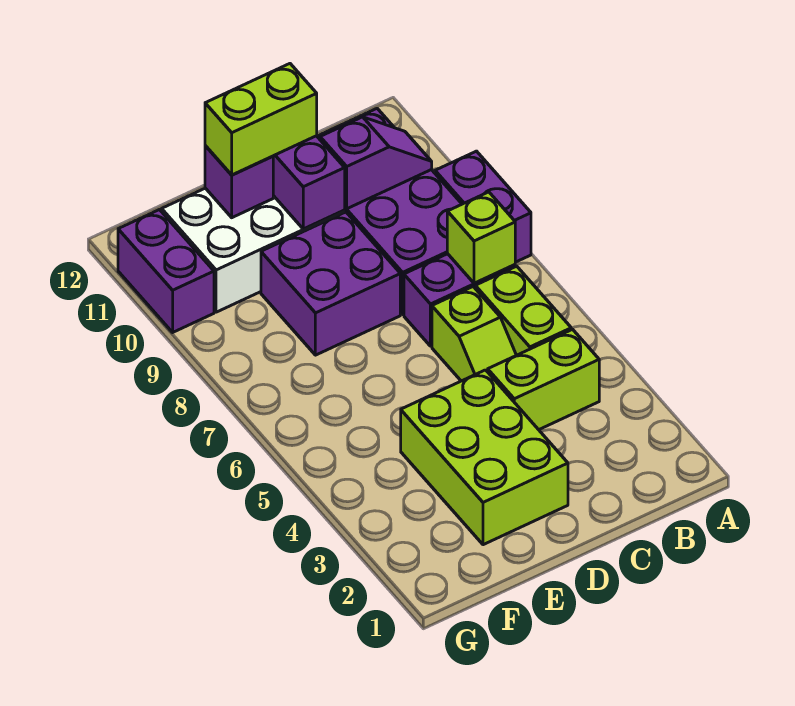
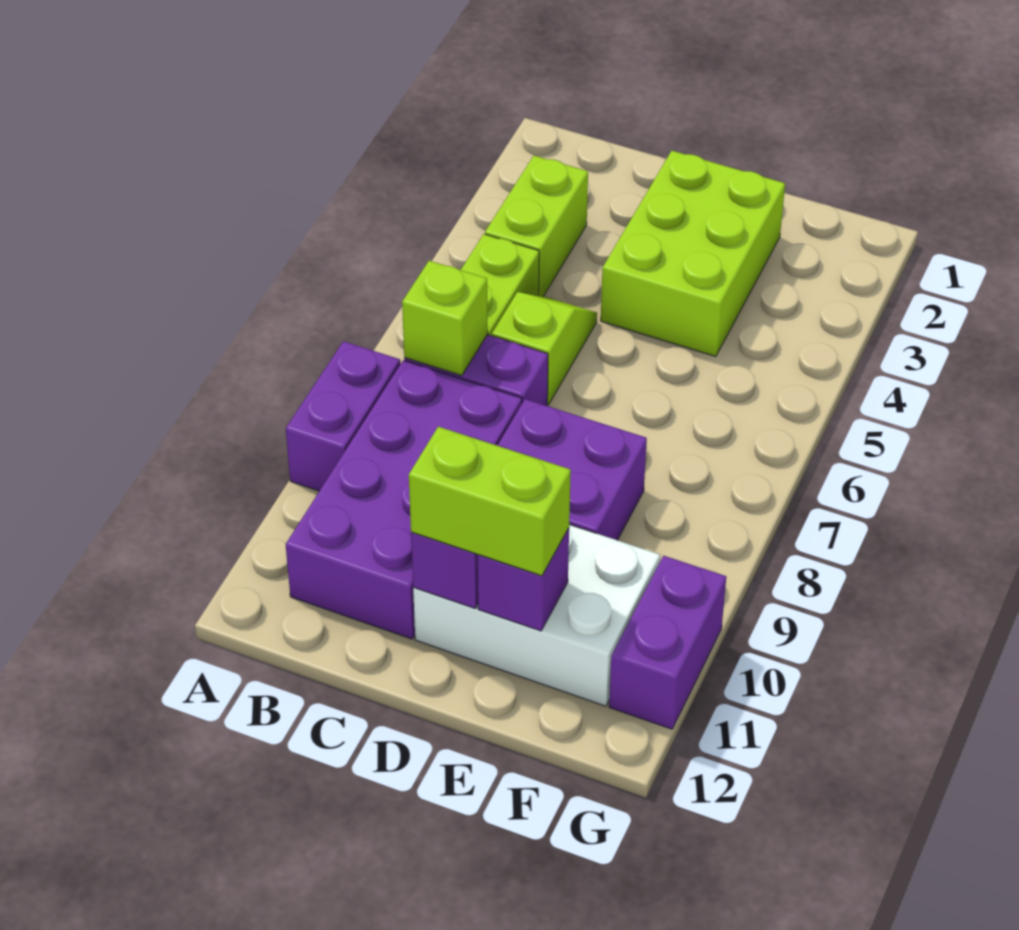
lime 1x2 brick [488,329,599,430] -> lime 1x2 brick turned to [485,156,588,296]
purple 1x2 slope [320,117,432,209] -> none

